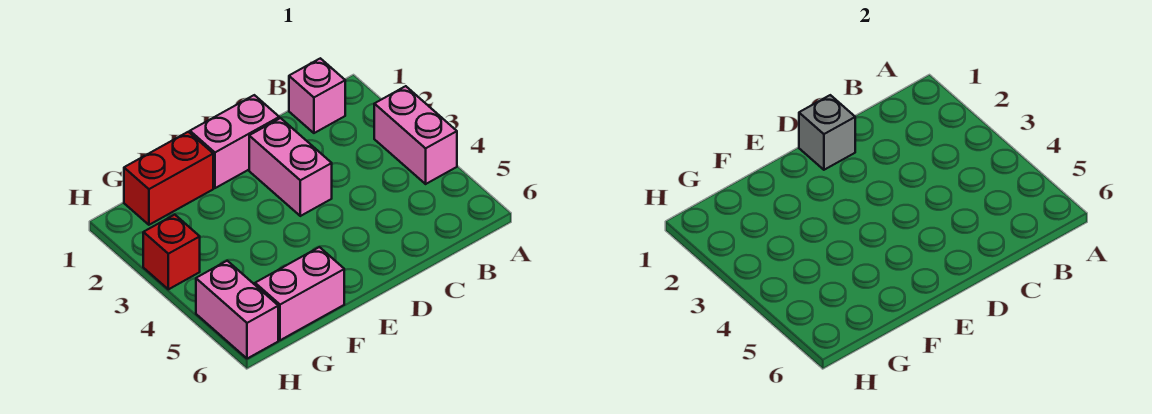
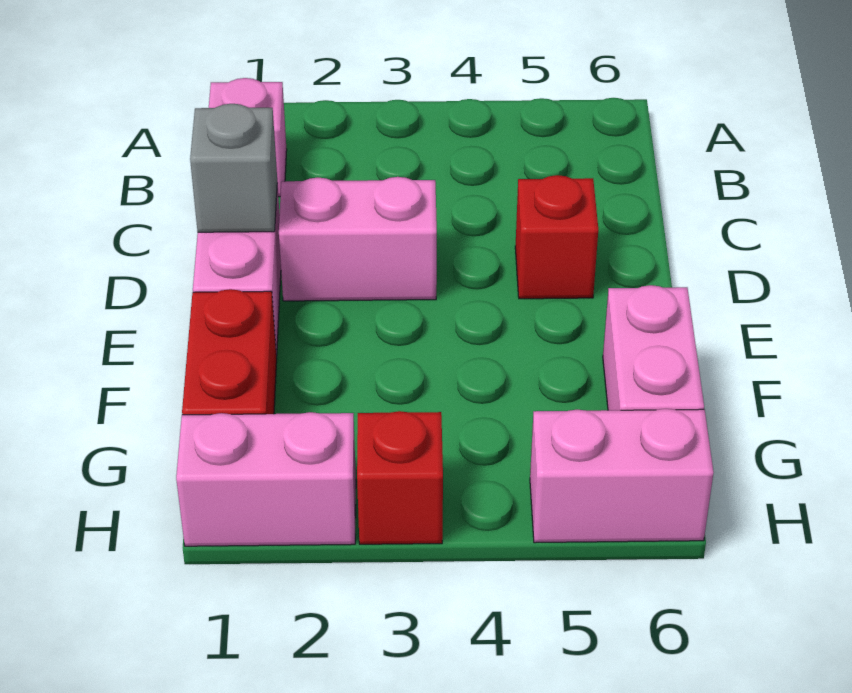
pink 1x2 brick [374,86,457,184] -> pink 1x2 brick moved to [176,412,356,546]
none -> red 1x1 brick [515,175,598,299]

